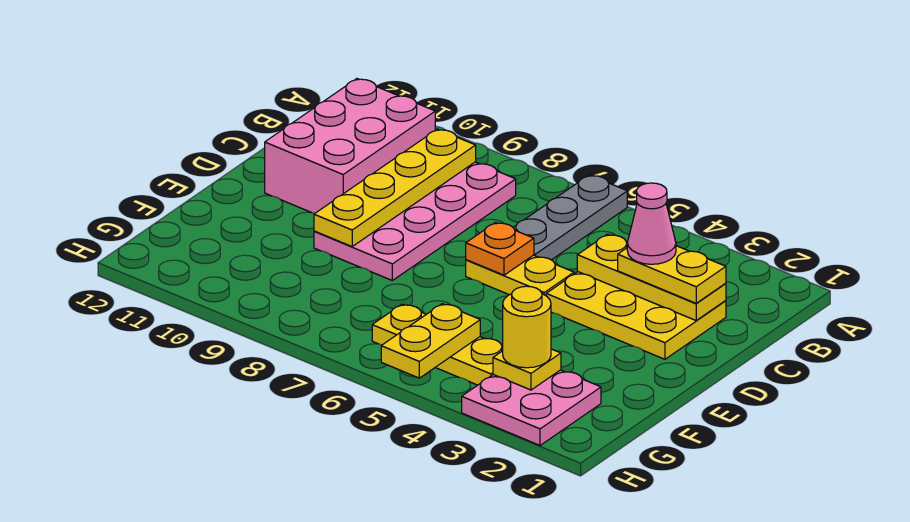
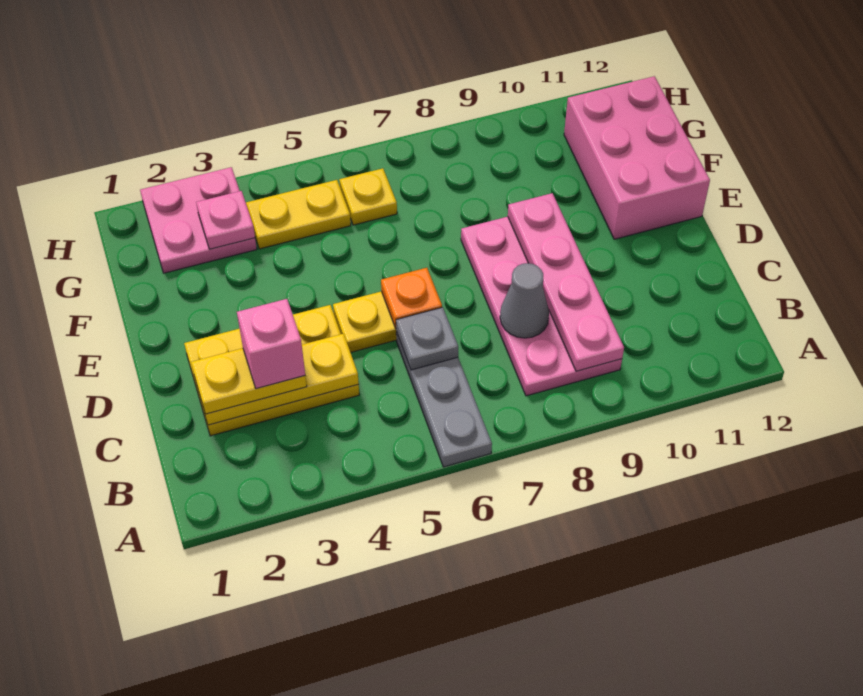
yellow 1x4 plate [314,129,476,246] -> pink 1x4 plate [508,193,624,371]
pink 2x3 brick [265,79,435,213] -> pink 2x3 brick moved to [564,76,710,239]
pink 1x1 cone [627,183,676,264] -> pink 1x1 brick [237,299,305,389]
none -> grey 1x1 plate [396,307,458,370]
none -> grey 1x1 cone [500,263,549,338]
yellow 1x1 plate [493,349,561,390] -> pink 1x1 plate [196,191,255,249]
yellow 1x1 round brick [503,286,551,368] -> none
yellow 1x2 plate [381,304,480,378] -> none

